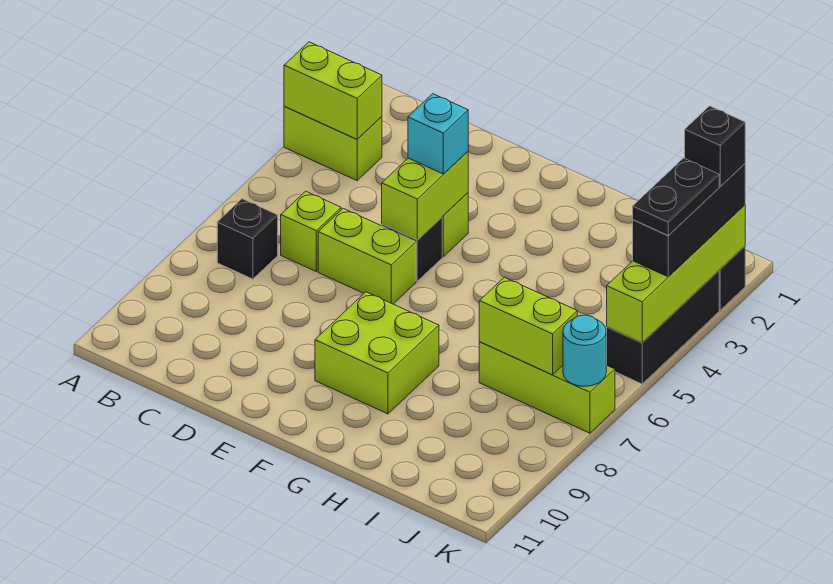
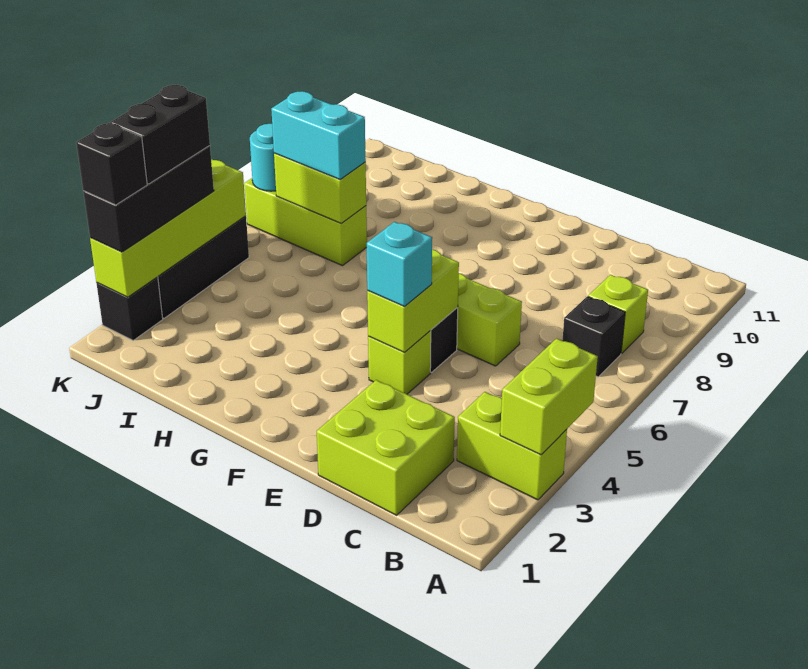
lime 1x2 brick [284,42,382,139] -> lime 1x2 brick turned to [500,338,598,455]
lime 1x1 brick [281,191,341,271] -> lime 1x1 brick moved to [588,275,648,354]
lime 2x2 brick [315,292,439,414] -> lime 2x2 brick moved to [317,380,455,515]
none -> cyan 1x2 brick [271,91,366,179]
black 1x2 plate [633,158,719,235] -> black 1x2 brick [110,85,210,184]

